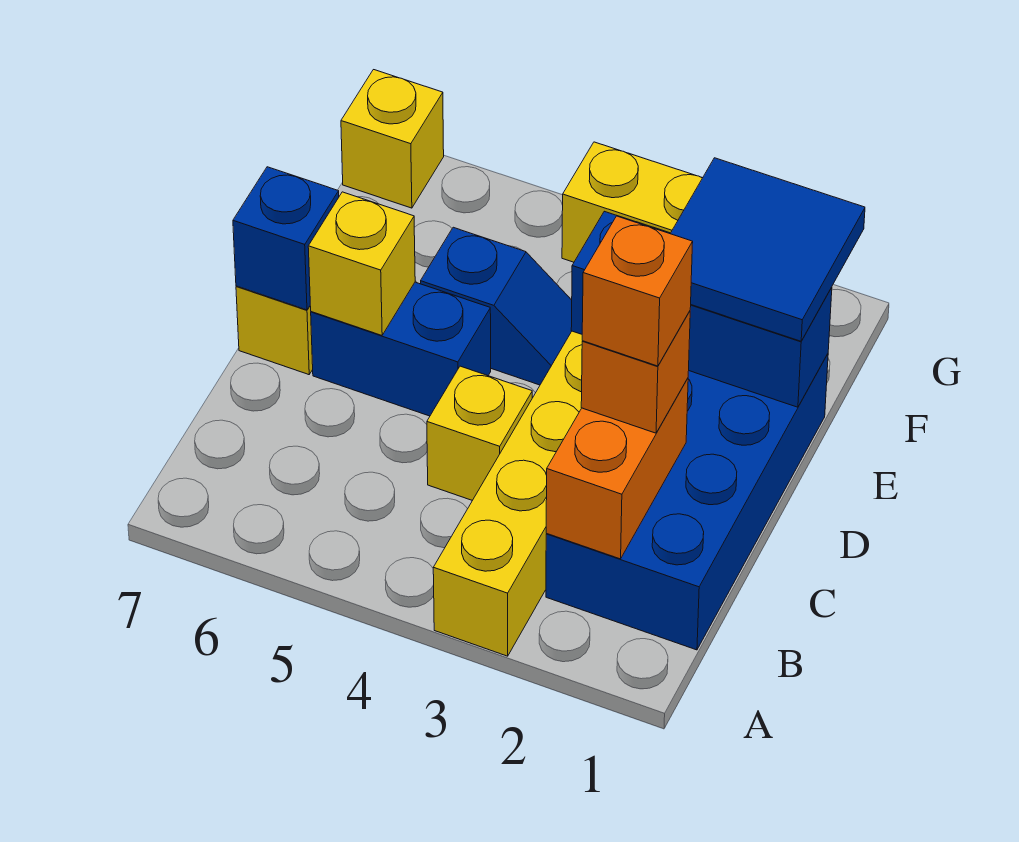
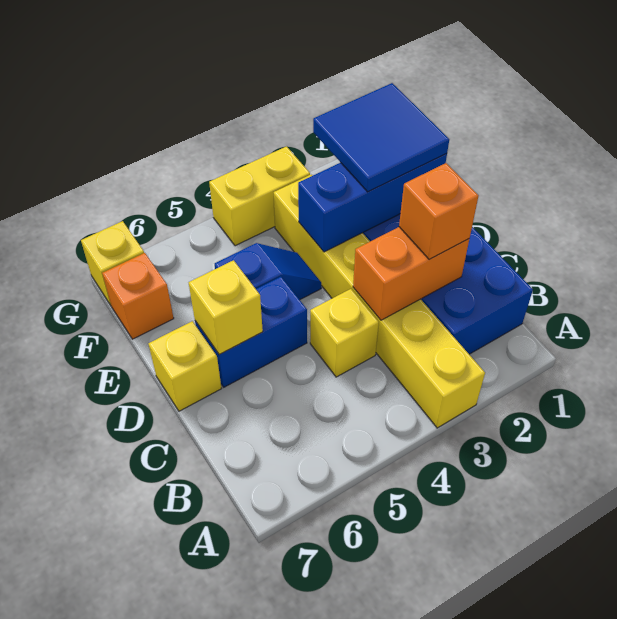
orange 1x2 brick [546,378,688,559] -> orange 1x2 brick turned to [353,227,469,320]
orange 1x1 brick [582,216,693,366] -> orange 1x1 brick moved to [102,253,174,339]
blue 1x1 brick [233,167,339,310] -> none

